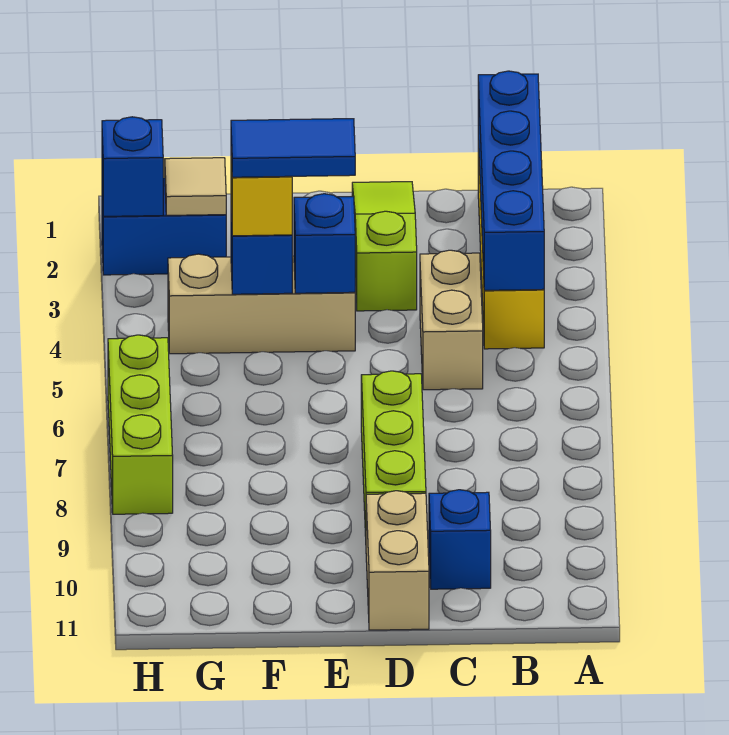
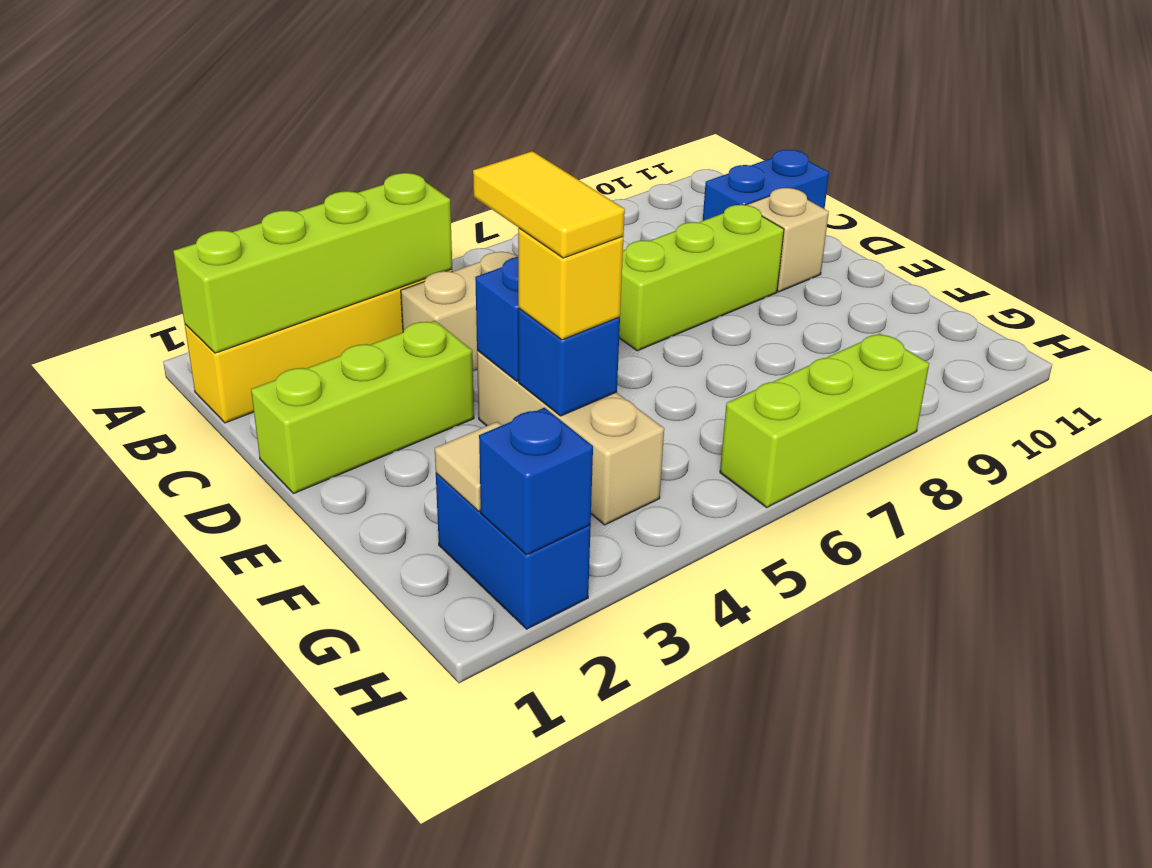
blue 1x4 brick [478,71,544,290] -> lime 1x4 brick [173,173,452,353]
blue 1x1 brick [429,490,491,589] -> blue 1x2 brick [703,150,829,221]
lime 1x3 slope [352,182,417,311] -> lime 1x3 brick [251,321,474,494]
tan 1x2 brick [366,491,429,630] -> tan 1x1 brick [747,188,829,292]
blue 1x2 tile [231,119,355,177] -> yellow 1x2 tile [473,151,625,258]

